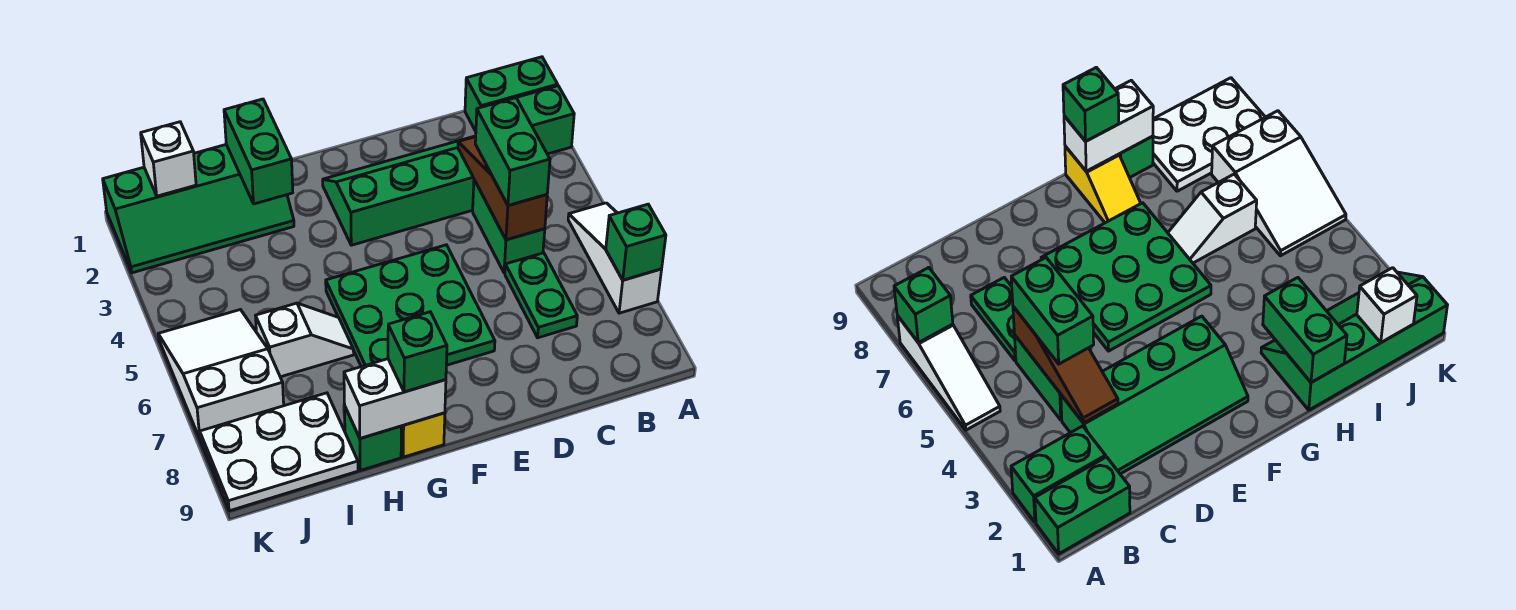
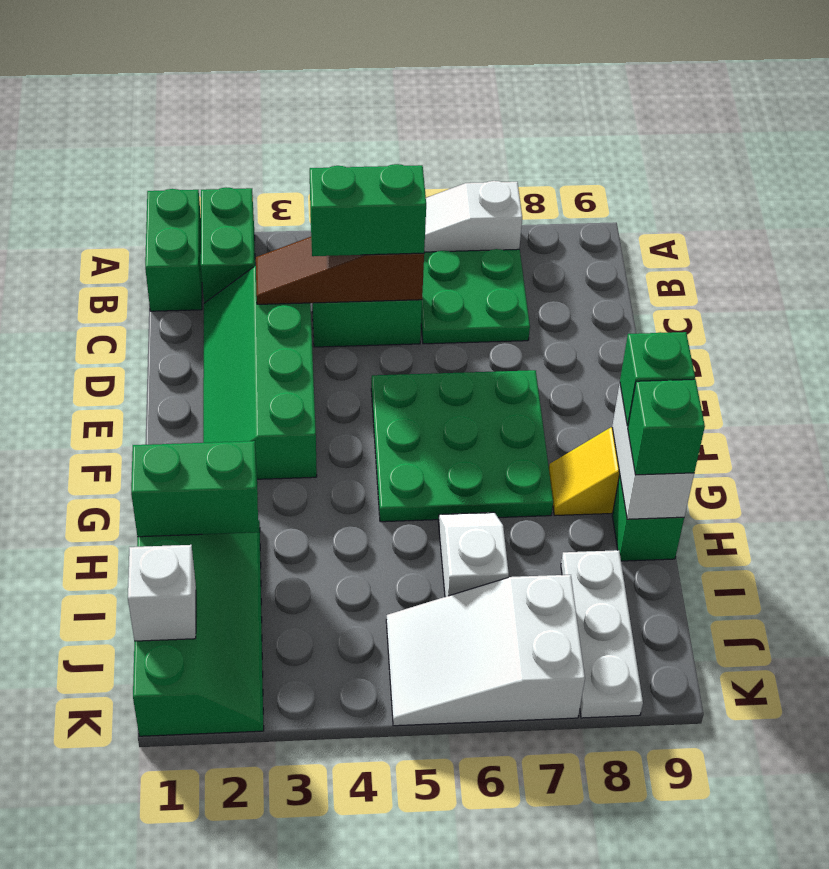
green 1x1 brick [606,204,666,280] -> green 1x1 brick moved to [628,379,705,475]
green 1x2 plate [505,253,577,338] -> green 2x2 plate [421,249,530,344]
white 2x3 plate [200,393,358,511] -> white 1x3 plate [561,550,643,718]

